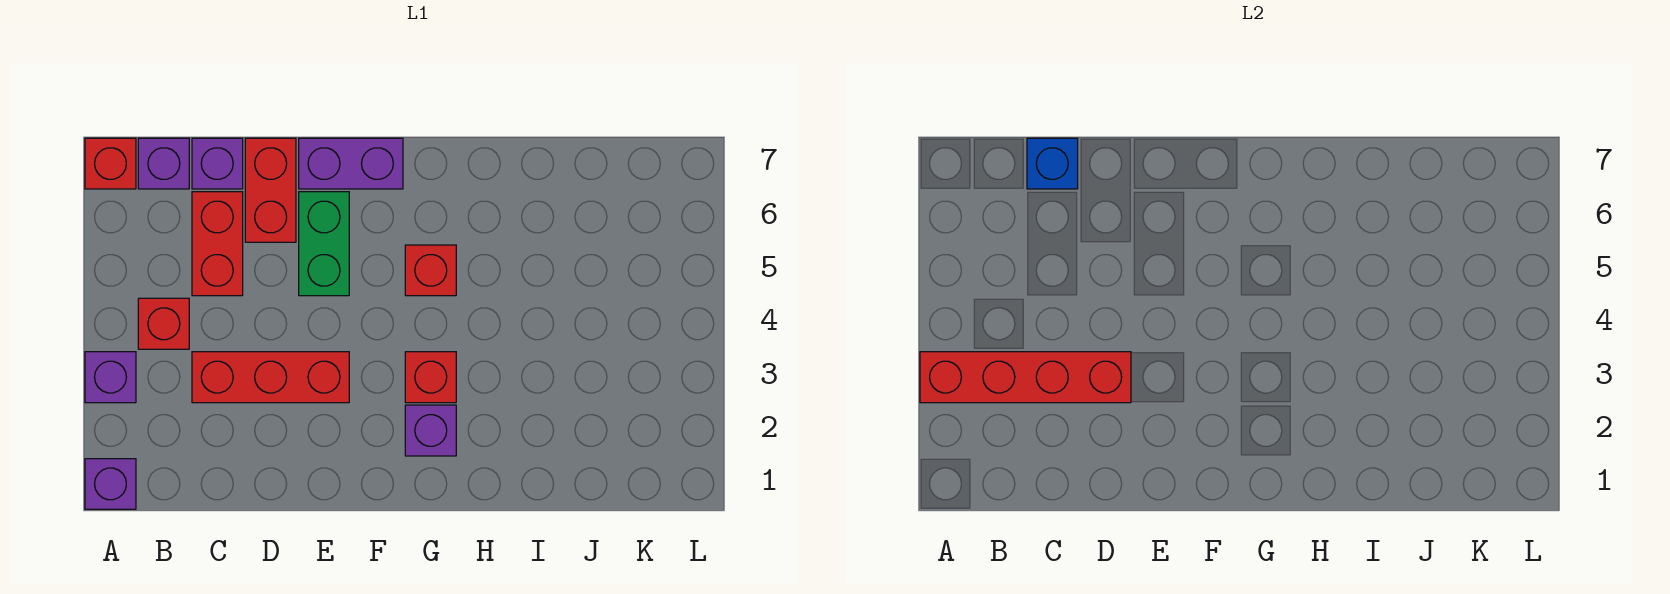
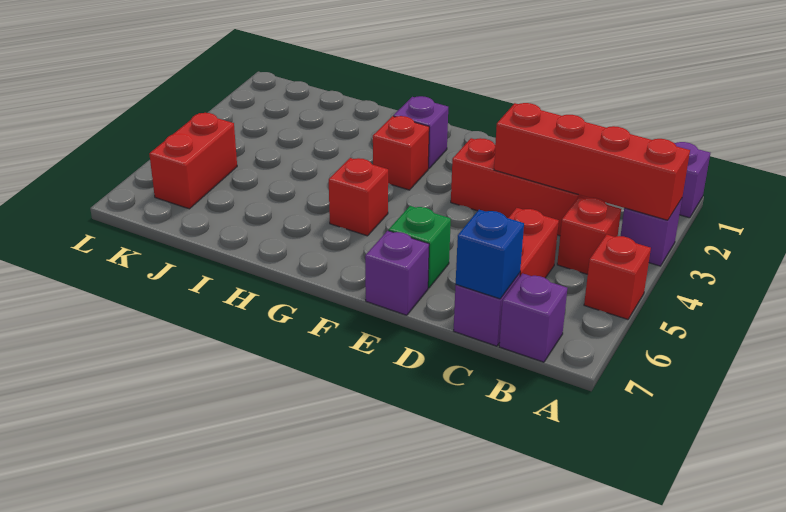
red 1x1 brick [85,138,136,189] -> red 1x1 brick moved to [584,235,651,319]
red 1x2 brick [245,138,296,242] -> red 1x2 brick moved to [149,113,237,209]
green 1x2 brick [299,192,349,296] -> green 1x1 brick [389,206,451,288]
purple 1x2 brick [299,138,403,189] -> purple 1x1 brick [365,231,429,315]

